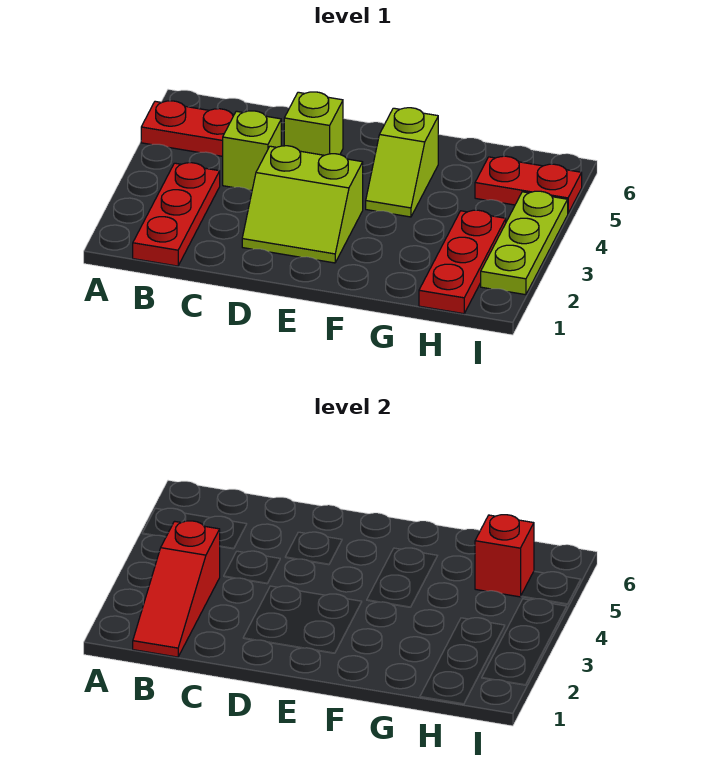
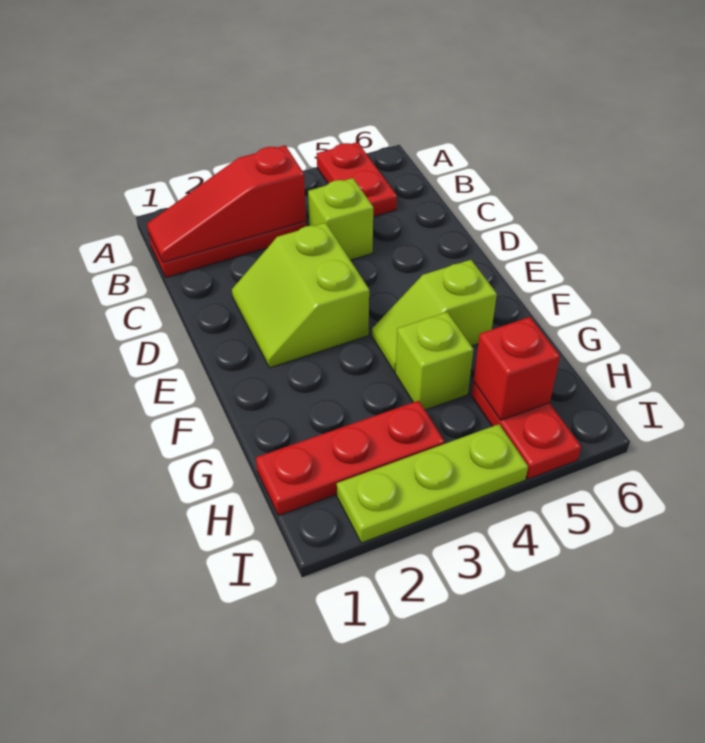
lime 1x1 brick [284,92,343,155] -> lime 1x1 brick moved to [395,312,474,410]

